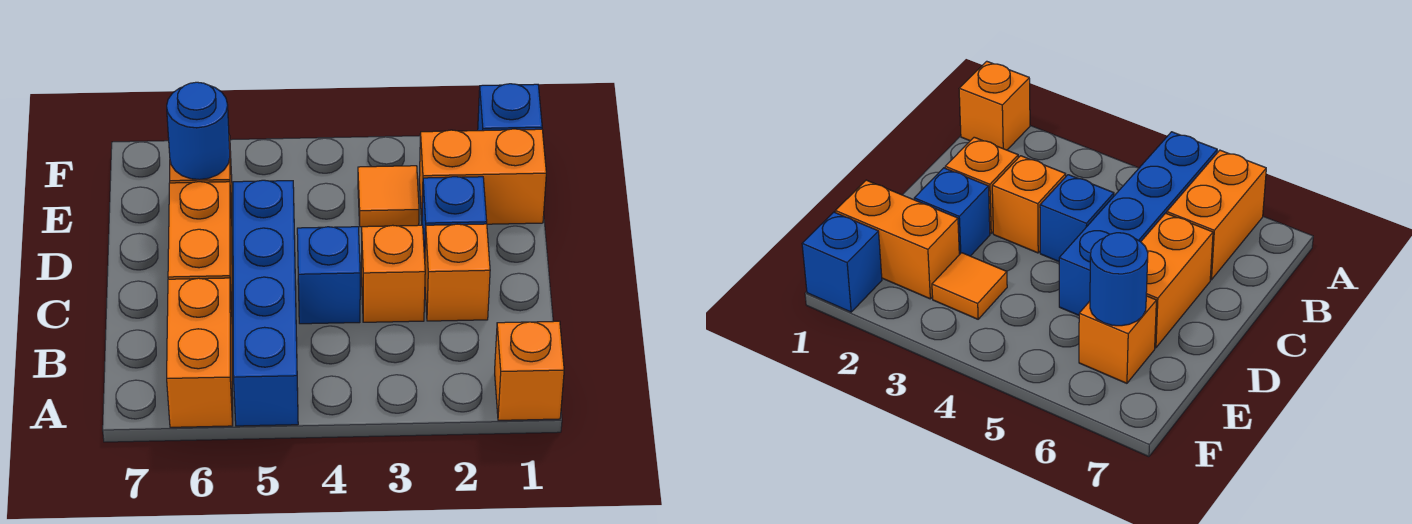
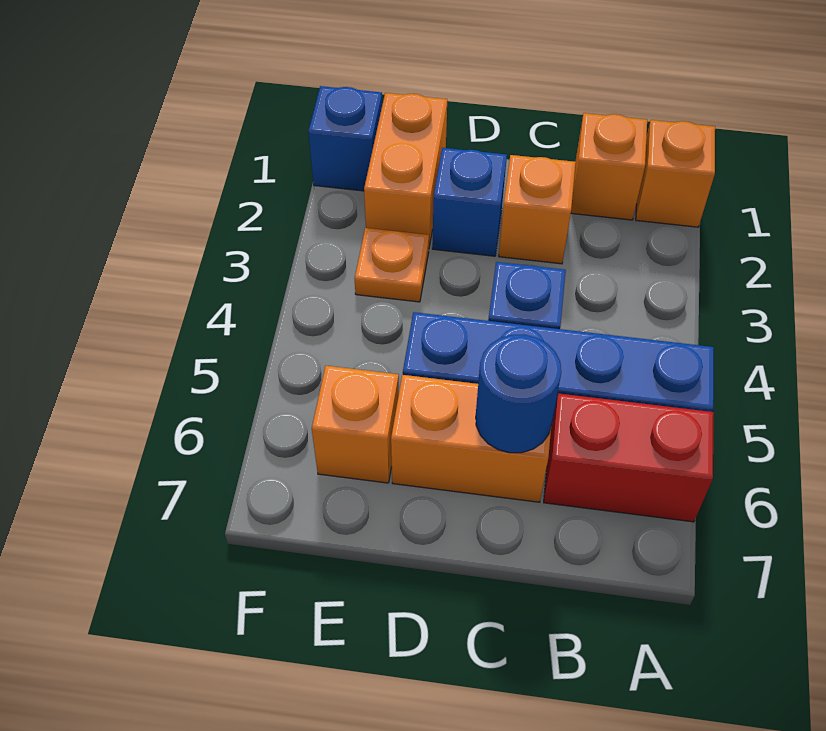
orange 1x2 brick [167,278,233,427] -> red 1x2 brick [544,393,713,522]
orange 1x1 brick [361,225,425,322] -> orange 1x1 brick moved to [571,113,647,220]
orange 1x1 tile [358,166,419,227] -> orange 1x1 plate [355,228,429,302]
blue 1x1 round brick [167,82,230,180] -> blue 1x1 round brick moved to [476,334,561,453]

